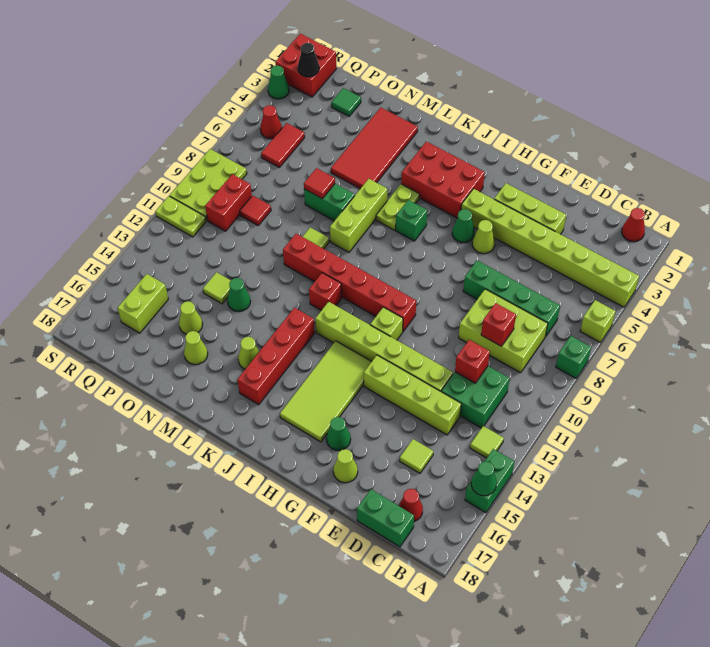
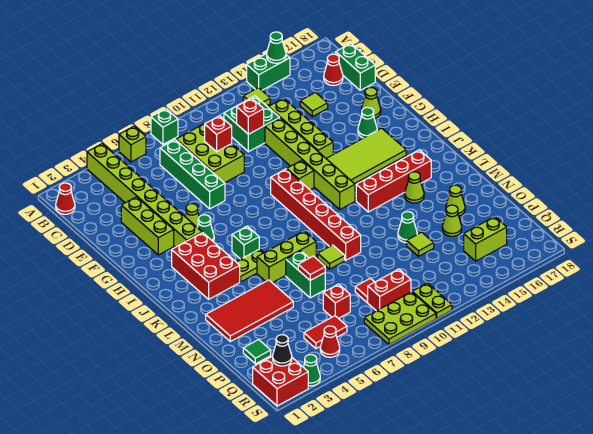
red 1x1 brick [309,273,342,310] -> red 1x1 brick moved to [323,284,350,319]

